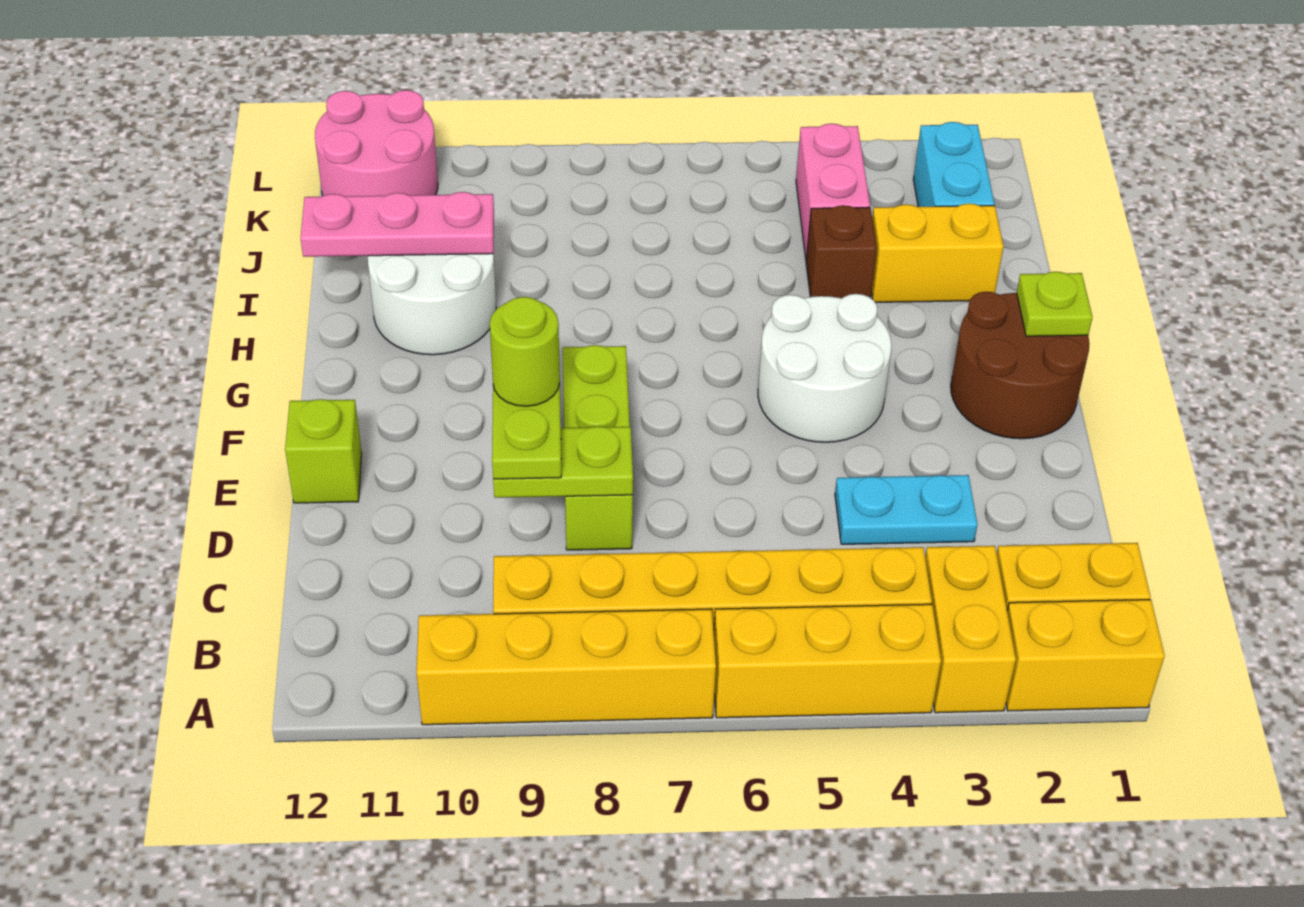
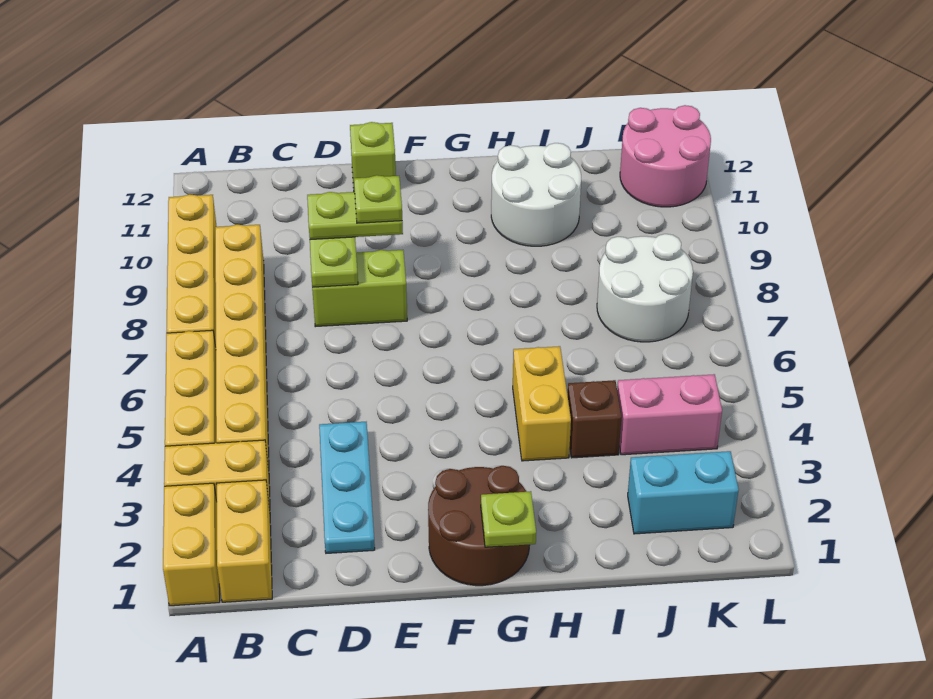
cyan 1x2 plate [835,475,977,544] -> cyan 1x3 plate [319,422,375,553]
lime 1x3 brick [563,345,633,550] -> lime 1x2 brick [312,250,407,327]
lime 1x1 round brick [490,297,560,406] -> lime 1x1 plate [354,175,402,223]
white 2x2 round brick [758,294,892,442] -> white 2x2 round brick moved to [597,234,693,342]
yellow 1x2 brick [872,204,1004,302] -> yellow 1x2 brick moved to [513,346,571,461]
pink 1x3 plate [301,192,494,257] -> none

